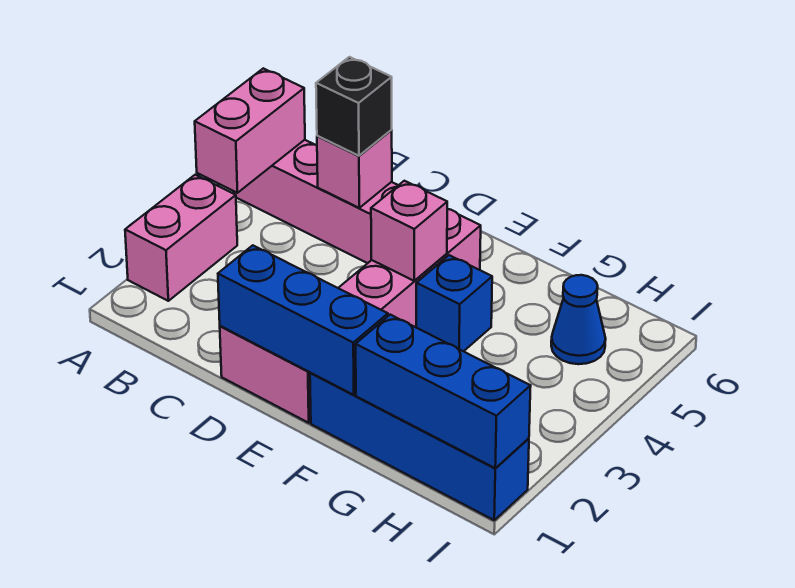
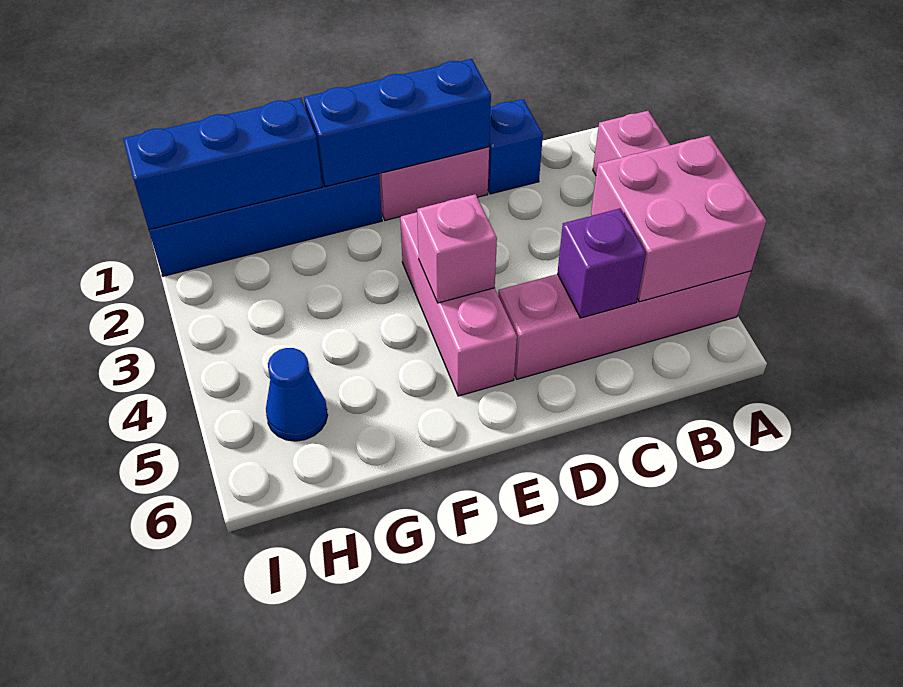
pink 1x2 brick [195,68,305,193] -> pink 2x2 brick [591,136,766,302]
pink 1x1 brick [317,130,392,208] -> purple 1x1 brick [557,209,646,318]
black 1x1 brick [316,57,392,156] -> none
blue 1x1 brick [416,255,492,351] -> blue 1x1 brick moved to [488,99,543,194]

